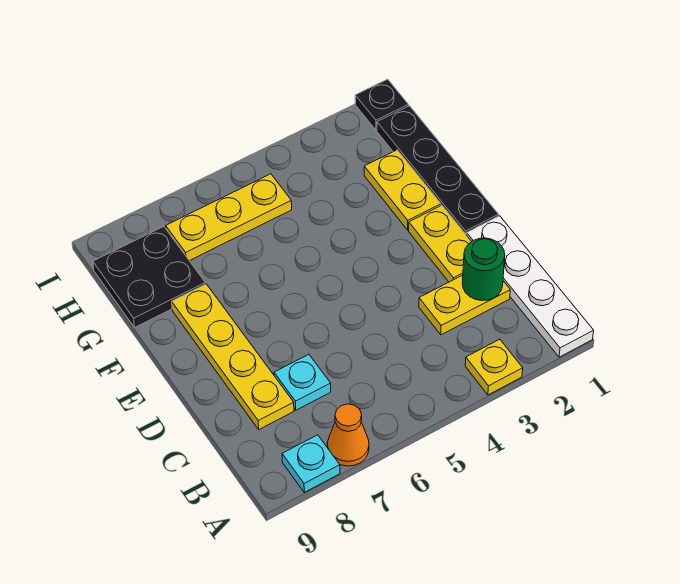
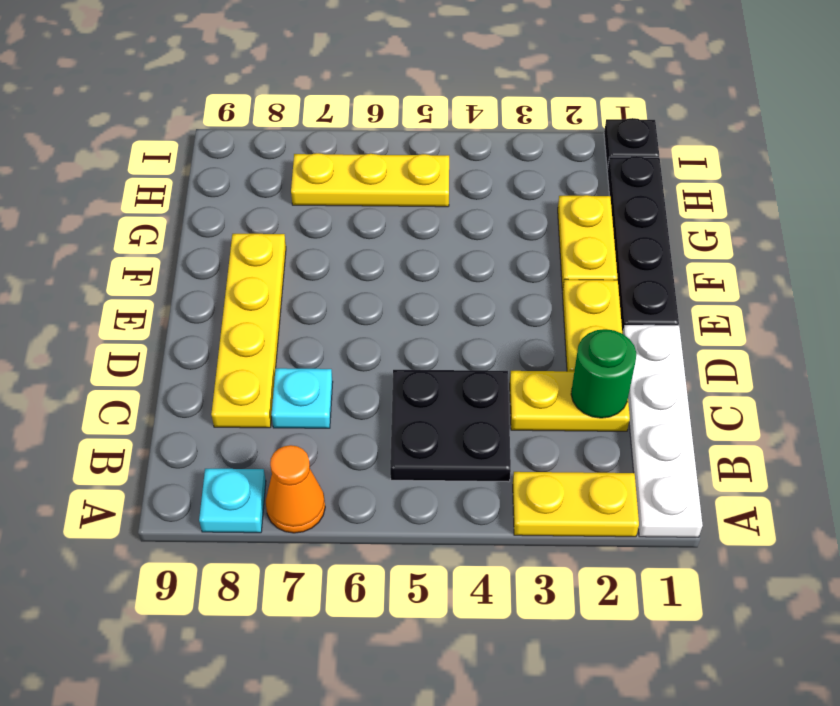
yellow 1x1 plate [465,339,523,395] -> yellow 1x2 plate [513,472,639,537]
black 2x2 plate [93,227,205,328] -> black 2x2 plate moved to [390,370,511,482]

